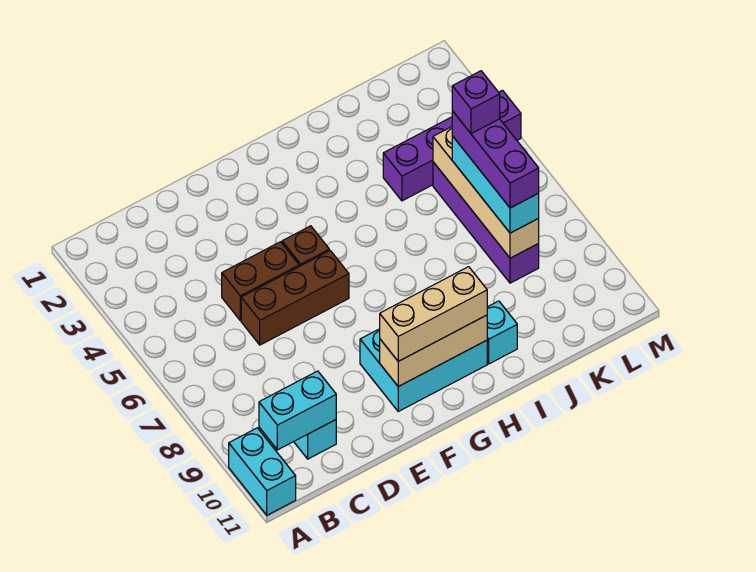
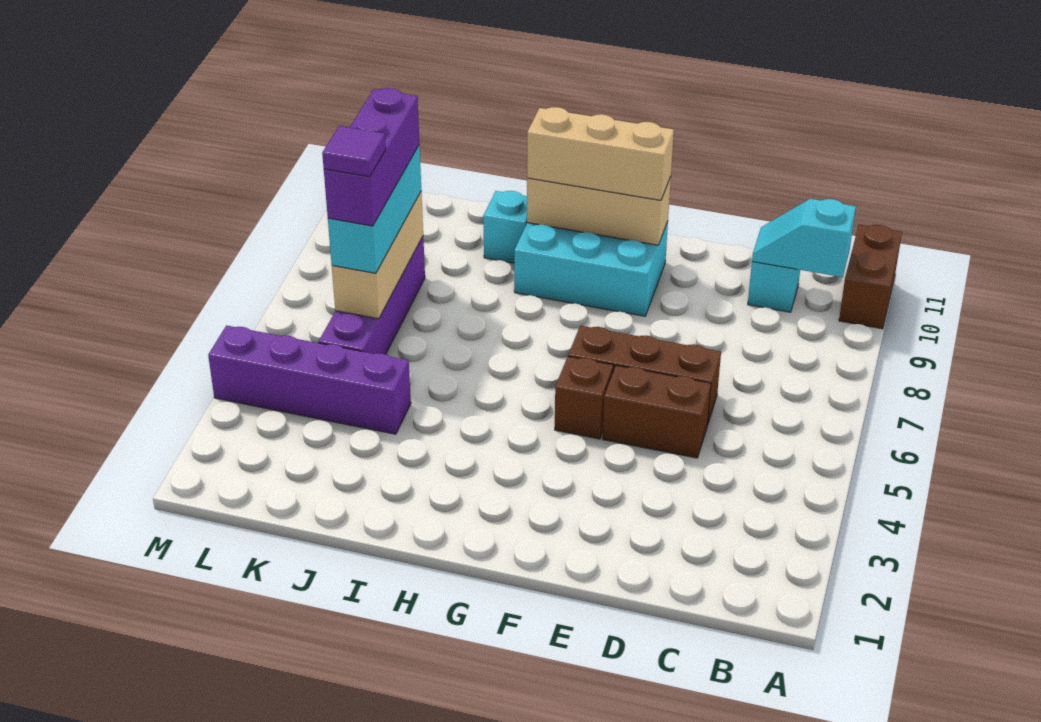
cyan 1x2 brick [229,428,296,515] -> brown 1x2 brick [839,225,902,329]
cyan 1x2 brick [259,371,336,450] -> cyan 1x2 slope [752,199,856,277]
tan 1x4 brick [433,127,539,258] -> tan 1x3 brick [332,191,423,319]
purple 1x1 brick [452,71,500,134] -> purple 1x1 tile [322,126,386,177]

